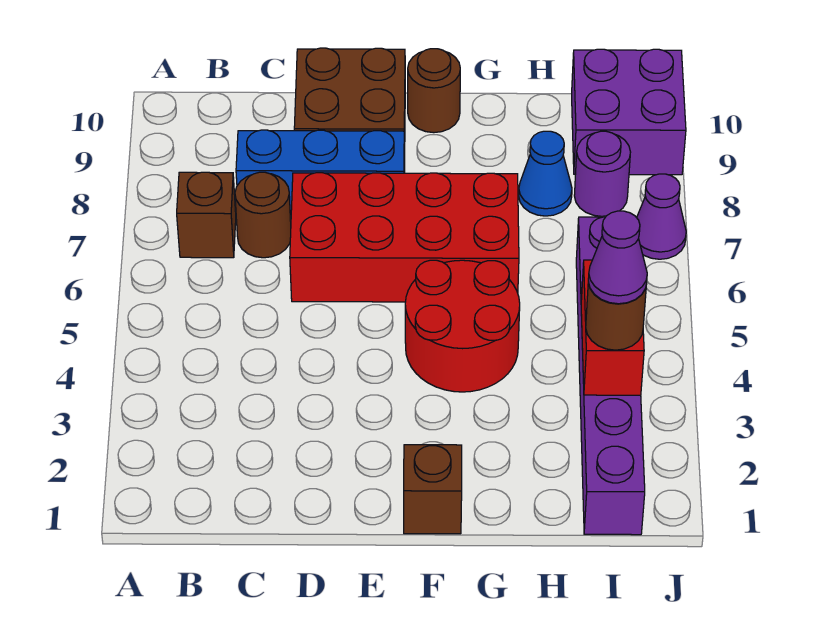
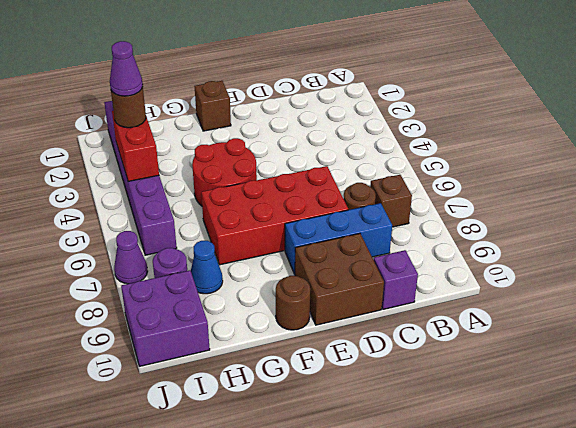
none -> purple 1x1 brick [373,250,418,309]

